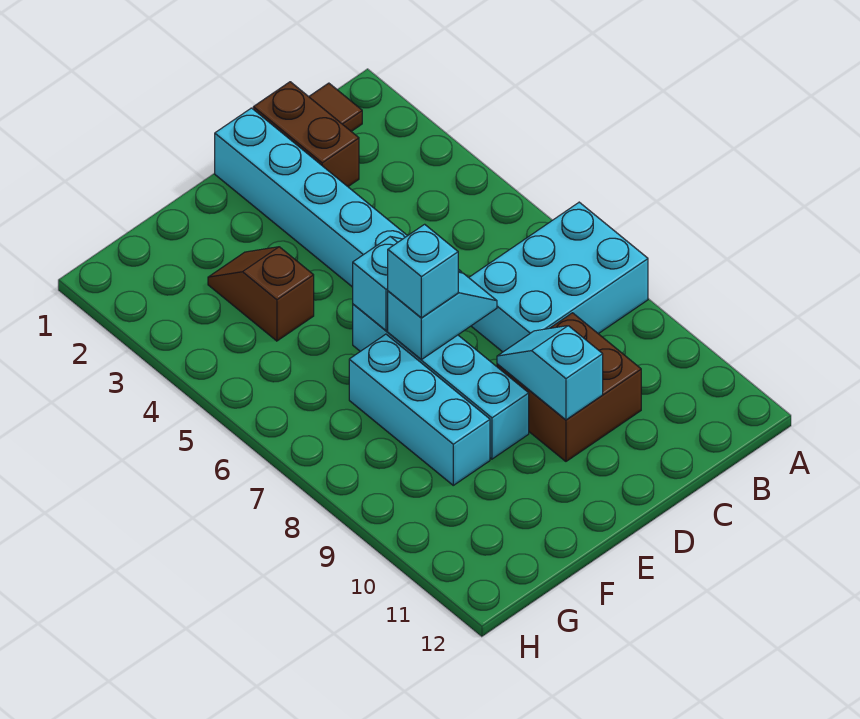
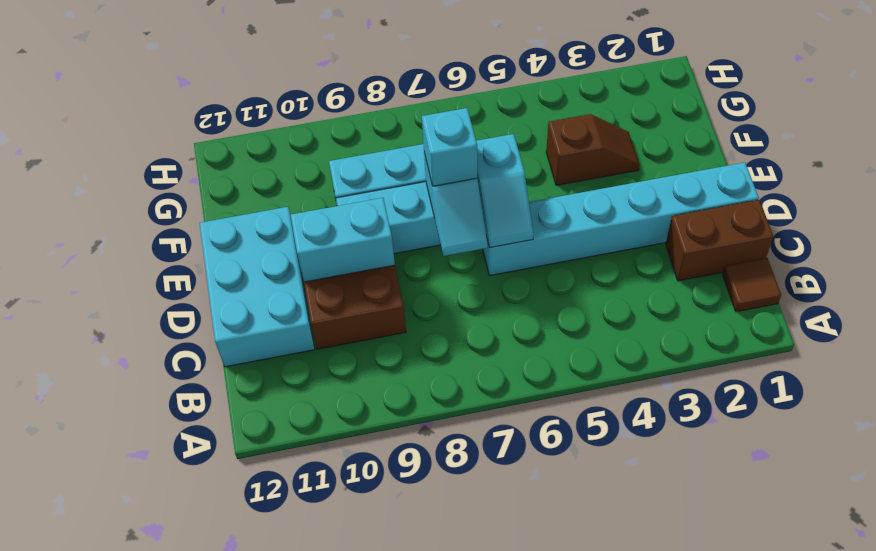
cyan 2x3 brick [469,202,648,352] -> cyan 2x3 brick moved to [200,207,315,367]
cyan 1x2 slope [497,326,603,420] -> cyan 1x2 brick [291,198,395,282]

